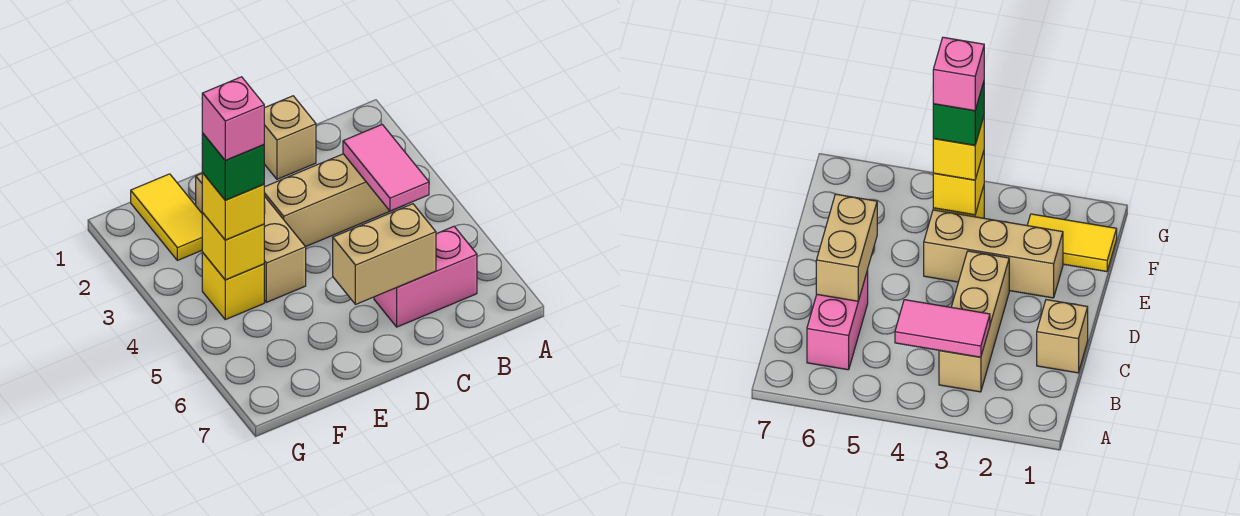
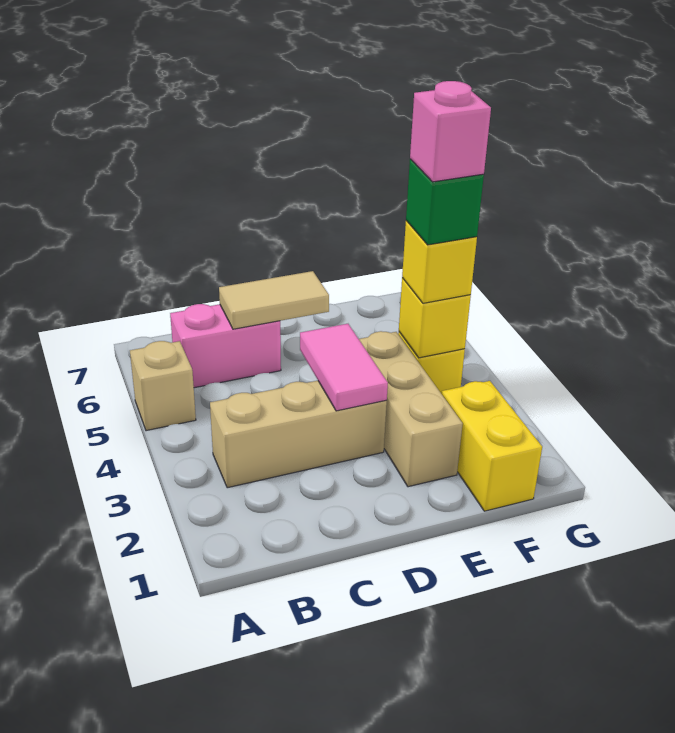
pink 1x2 tile [343,125,429,211] -> pink 1x2 tile moved to [300,324,388,411]
tan 1x1 brick [264,96,316,179] -> tan 1x1 brick moved to [130,341,196,431]
tan 1x2 brick [333,204,436,305] -> tan 1x2 tile [219,271,329,329]
yellow 1x2 tile [131,174,202,260] -> yellow 1x2 brick [442,381,542,511]

